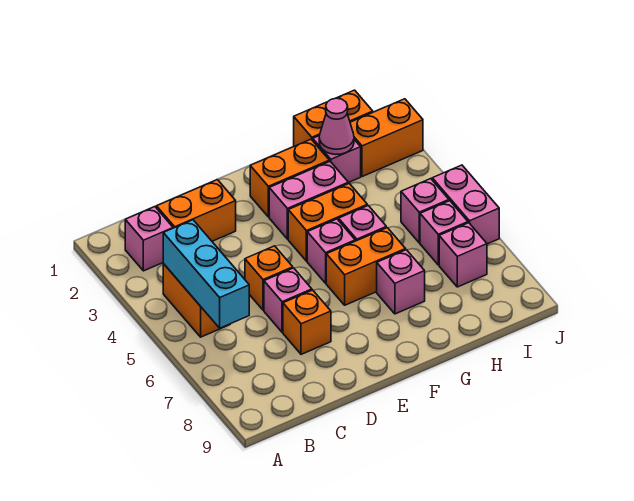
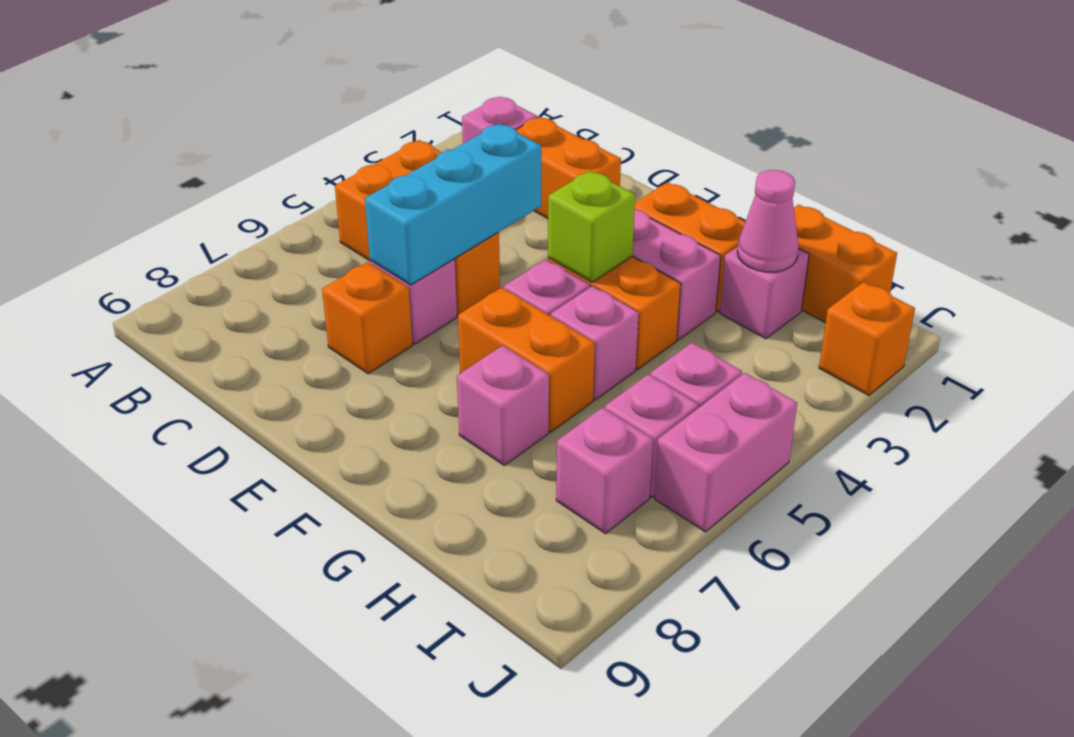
cyan 1x3 brick [163,220,249,328] -> cyan 1x3 brick moved to [365,124,541,285]
none -> lime 1x1 brick [548,171,635,282]
orange 1x2 brick [350,99,423,177] -> orange 1x1 brick [819,282,915,395]

